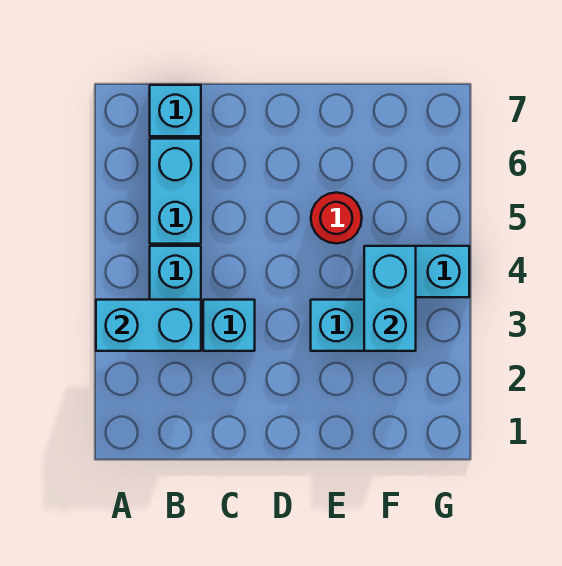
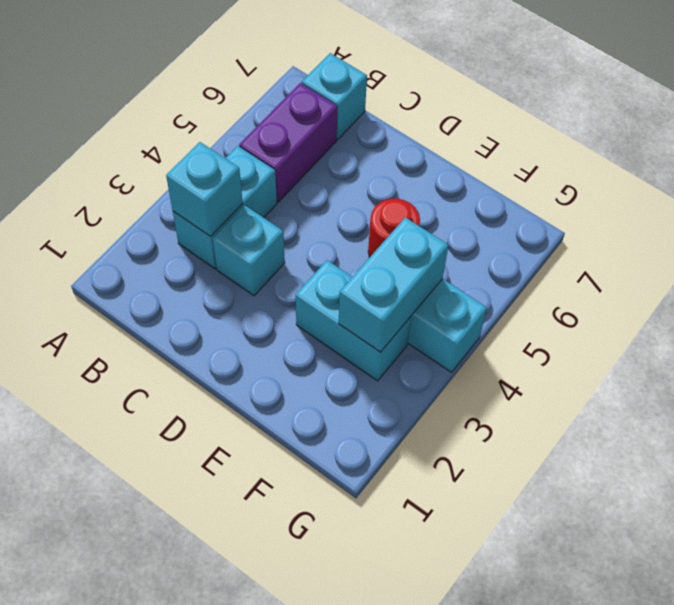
cyan 1x2 brick [96,300,201,351] -> cyan 1x1 brick [166,142,243,237]
cyan 1x2 brick [150,139,201,244] -> purple 1x2 brick [239,83,337,202]

